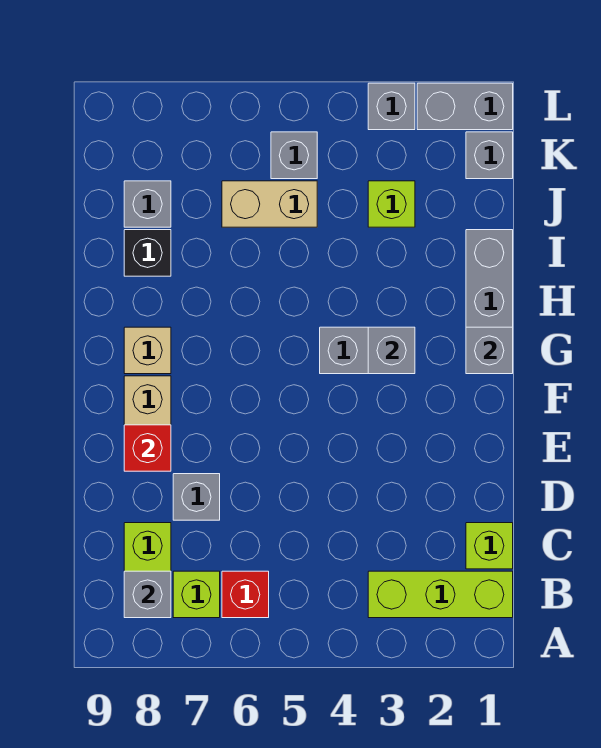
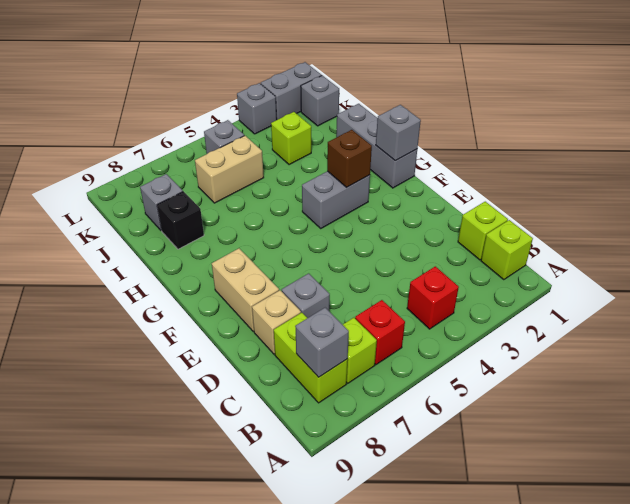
lime 1x3 brick [368,571,513,618] -> lime 1x1 brick [481,220,533,280]
red 1x1 brick [124,425,171,471] -> red 1x1 brick moved to [407,266,459,329]
grey 1x1 brick [368,327,415,374] -> brown 1x1 brick [327,130,372,188]
tan 1x1 brick [124,327,171,374] -> tan 1x1 brick moved to [252,290,301,354]

